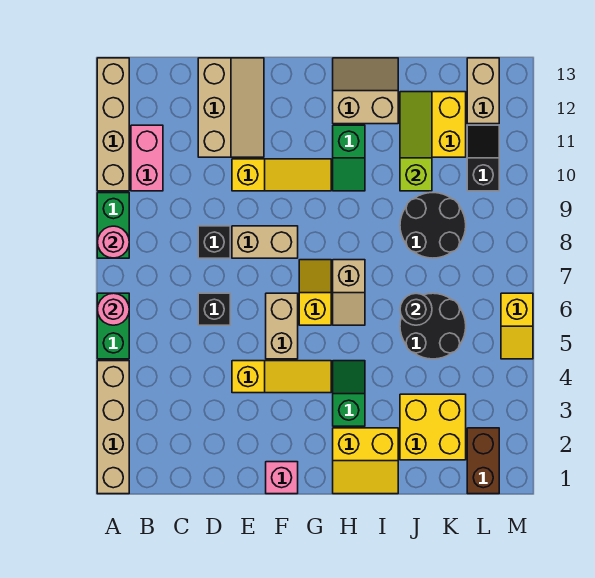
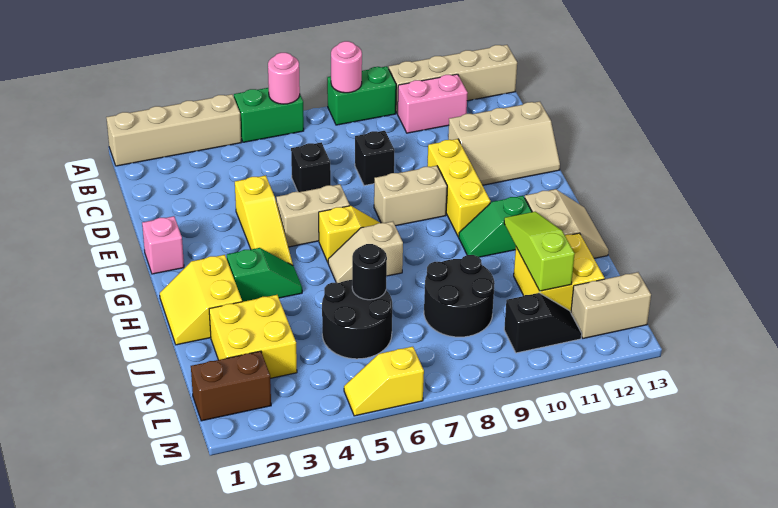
tan 1x2 brick [232,226,298,258] -> tan 1x2 brick turned to [374,166,447,226]
yellow 1x3 slope [232,159,331,191] -> yellow 1x3 brick [427,139,491,237]
lime 1x3 slope [400,92,432,191] -> lime 1x3 slope turned to [504,212,575,291]

